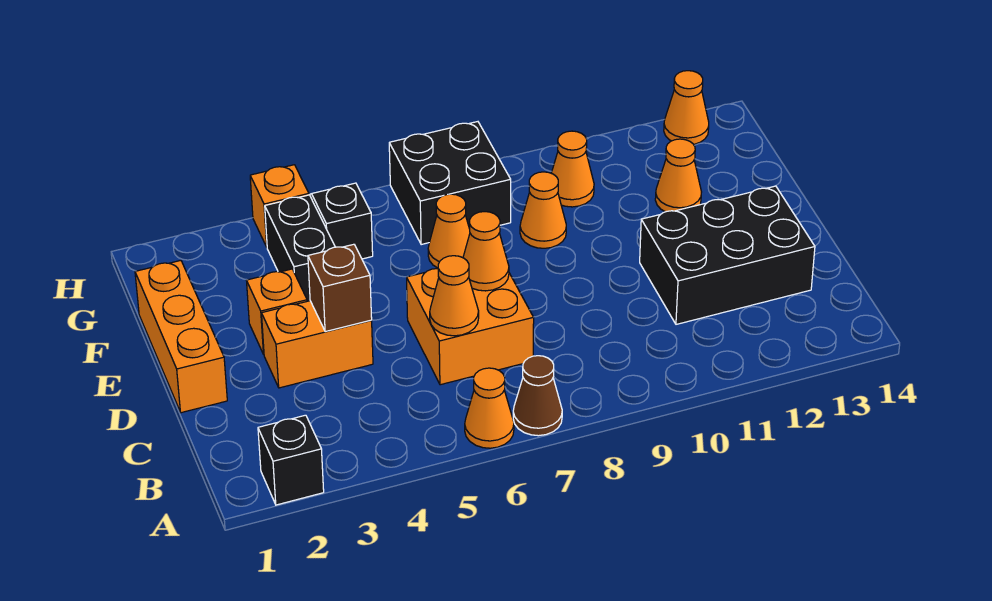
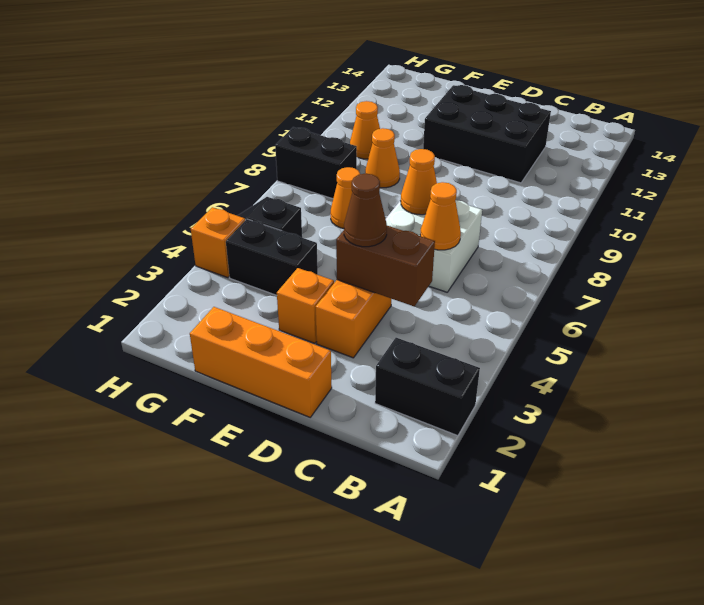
black 1x1 brick [258,415,324,505] -> black 1x2 brick [375,338,480,436]
orange 1x1 cone [465,368,514,448] -> none
brown 1x1 cone [513,356,562,436] -> brown 1x1 cone moved to [344,174,387,247]
orange 2x2 brick [407,269,534,385] -> white 2x2 brick [386,200,482,292]
black 2x3 brick [640,186,815,324] -> black 2x3 brick turned to [423,85,551,183]
brown 1x1 brick [308,244,372,332] -> brown 1x2 brick [336,226,435,306]
orange 1x1 cone [655,139,701,212] -> none
black 2x2 brick [389,122,511,245] -> black 1x2 brick [275,127,357,199]
orange 1x1 cone [664,71,709,144] -> none

